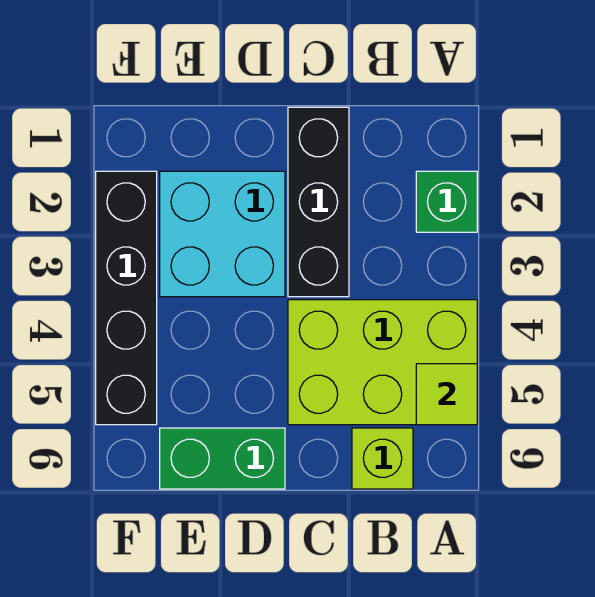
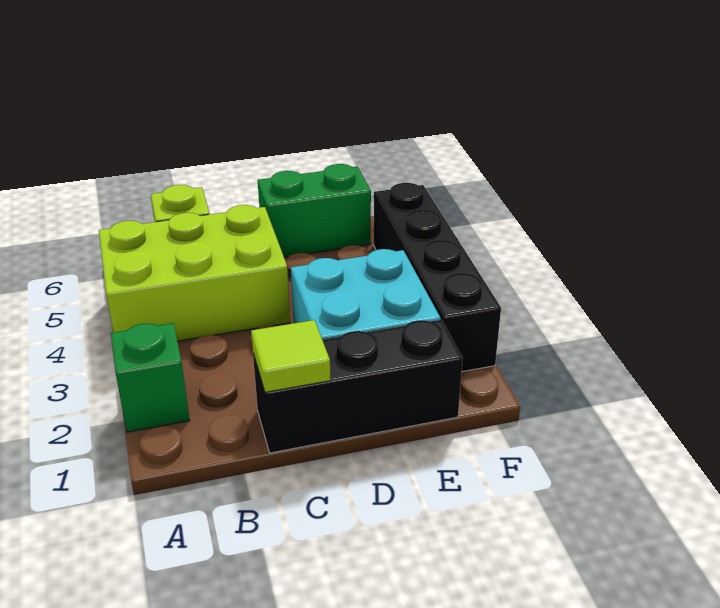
lime 1x1 tile [416,364,477,425] -> lime 1x1 tile moved to [251,320,331,392]
black 1x3 brick [288,107,349,297] -> black 1x3 brick turned to [253,320,463,453]

